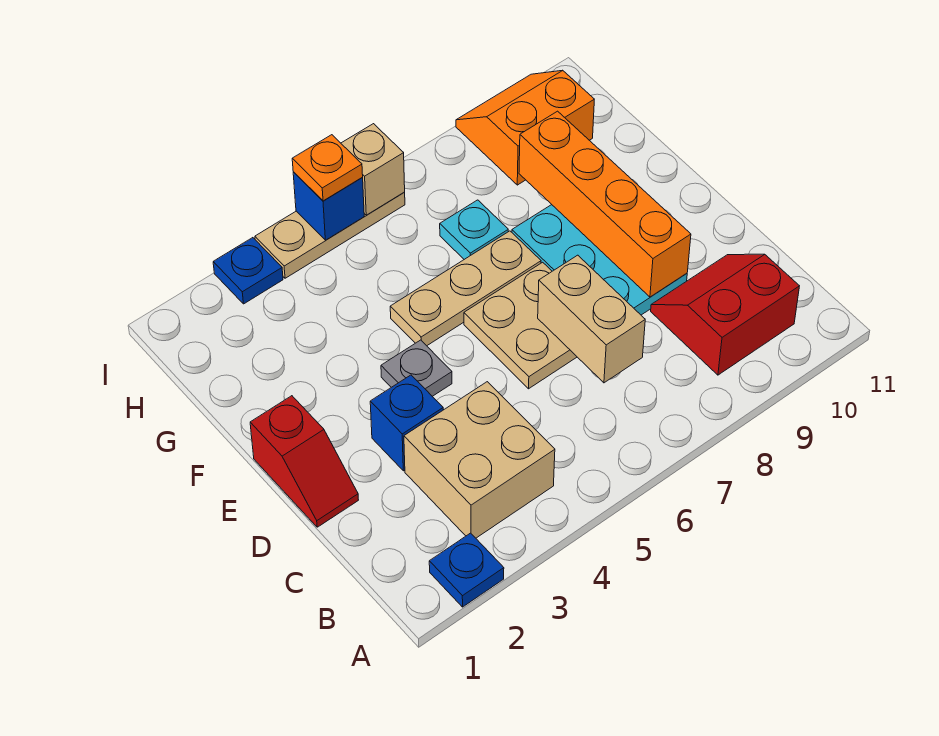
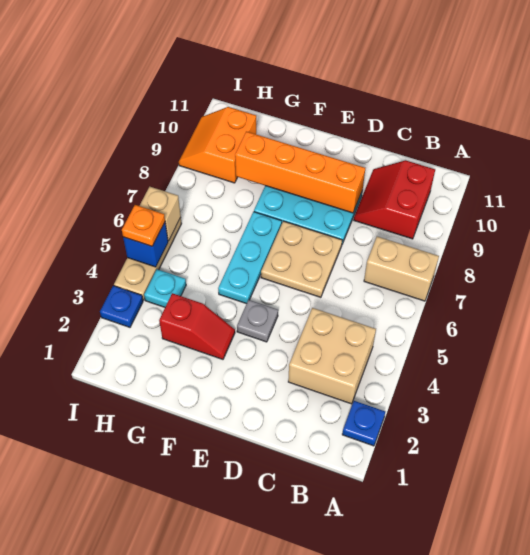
tan 1x2 brick [538,255,645,383] -> tan 1x2 brick moved to [364,237,439,301]
red 1x2 slope [250,396,358,527] -> red 1x2 slope moved to [159,293,235,359]
blue 1x1 brick [370,375,443,471] -> none
tan 1x3 plate [390,231,541,346] -> cyan 1x3 plate [218,212,282,304]
cyan 1x1 plate [440,200,508,259] -> cyan 1x1 plate moved to [144,269,186,307]

